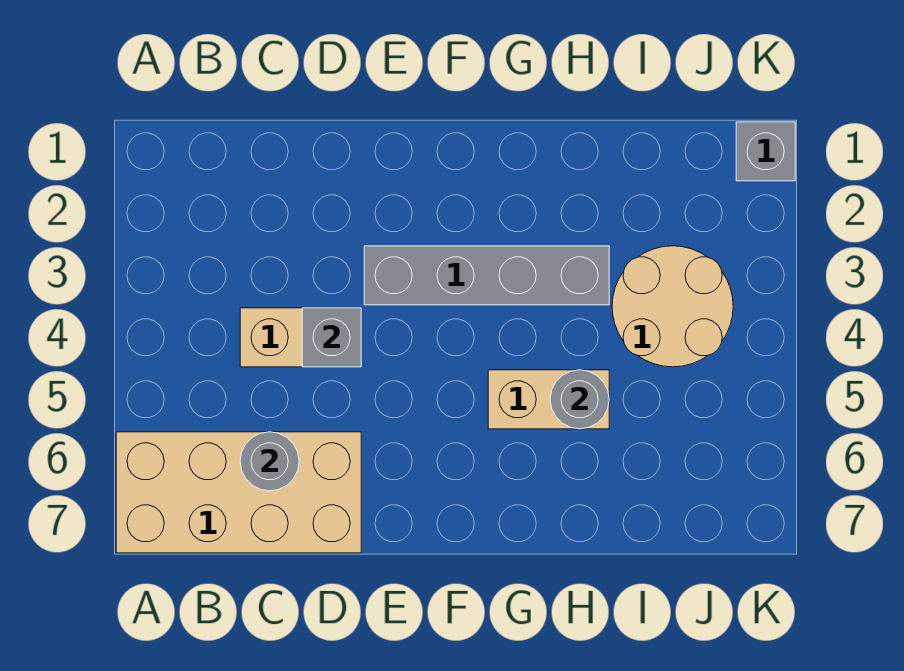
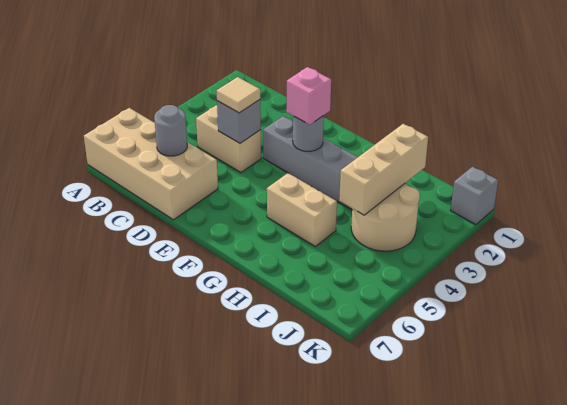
none -> tan 1x1 tile [217,77,260,113]
none -> pink 1x1 brick [286,67,331,125]
grey 1x1 round brick [550,370,609,429] -> grey 1x1 round brick moved to [293,116,324,151]
none -> tan 1x3 brick [339,124,428,215]

